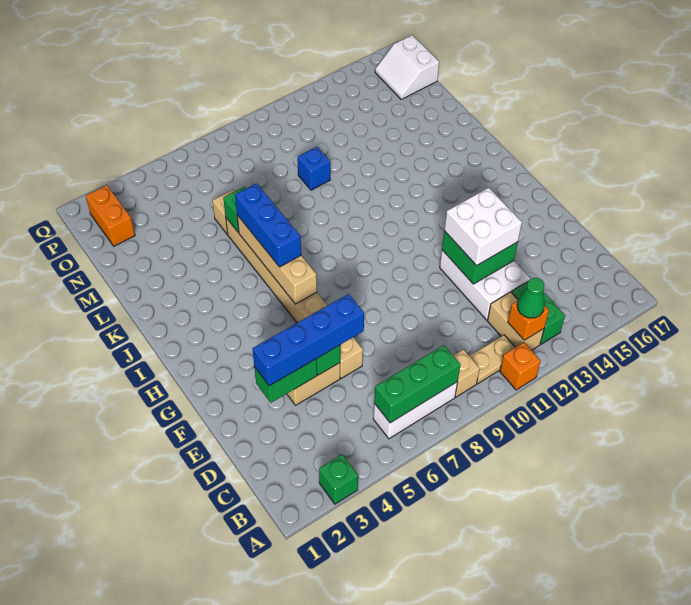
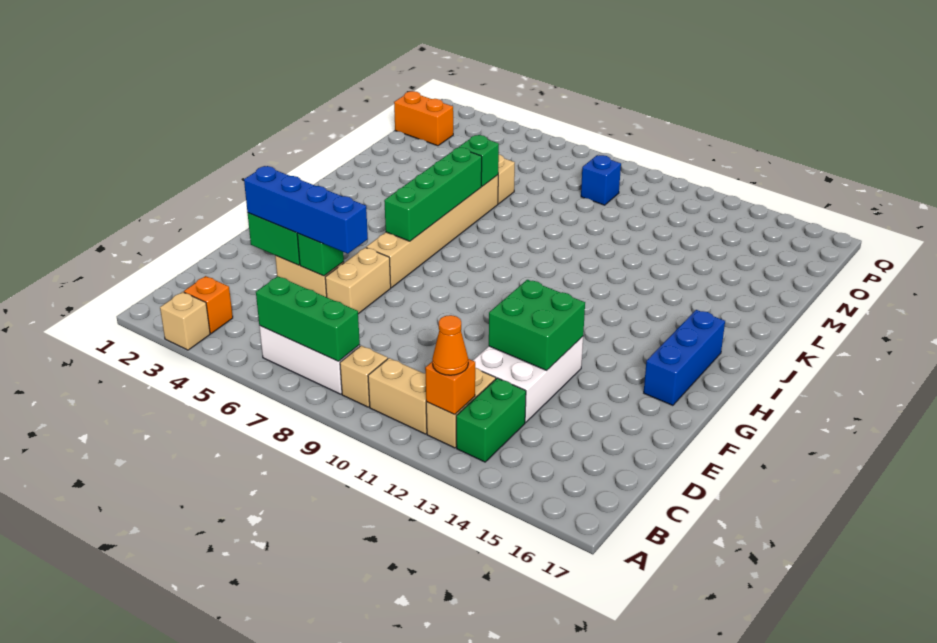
green 1x1 brick [319,455,358,504] -> tan 1x1 brick [160,292,210,350]
orange 1x1 brick [500,343,541,390] -> orange 1x1 brick moved to [184,276,233,333]
tan 1x2 plate [470,335,515,384] -> tan 1x2 brick [368,358,427,434]
green 1x1 cone [517,278,545,318] -> orange 1x1 cone [432,315,468,375]
white 2x2 brick [444,188,522,266] -> none
tan 1x4 brick [237,215,317,304] -> green 1x4 brick [384,148,482,241]
blue 1x3 brick [235,183,301,267] -> blue 1x3 brick moved to [644,310,725,405]
blue 1x1 brick [298,147,330,190] -> blue 1x1 brick moved to [581,155,621,205]
orange 1x2 brick [86,185,135,246] -> orange 1x2 brick turned to [394,91,453,146]
white 2x2 slope [375,35,439,99] -> none

